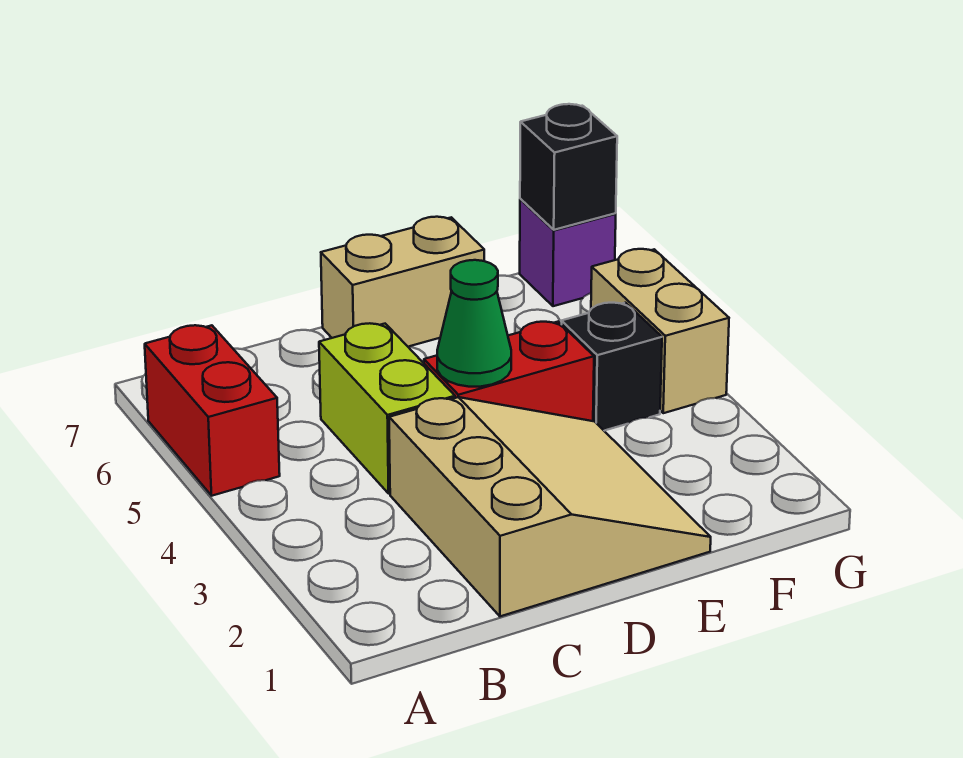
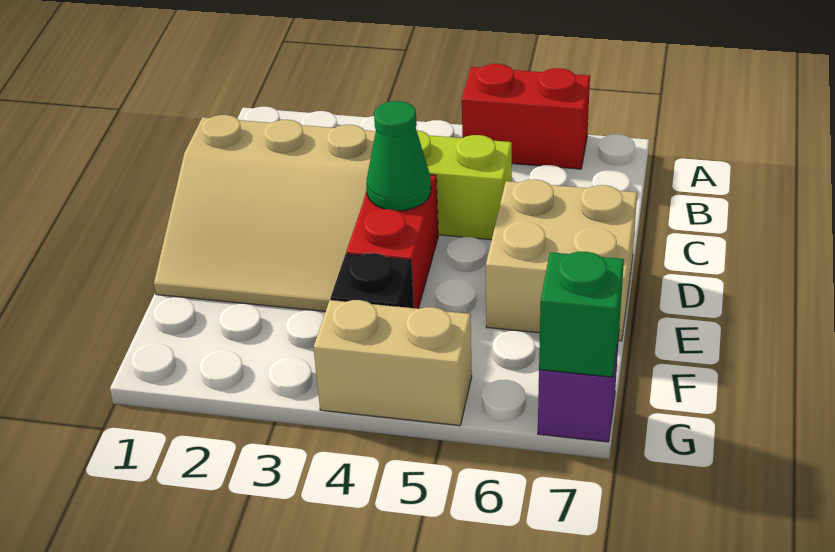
tan 1x2 brick [321,217,484,347] -> tan 2x2 brick [486,179,637,341]
black 1x1 brick [520,104,617,230] -> green 1x1 brick [539,252,624,377]

